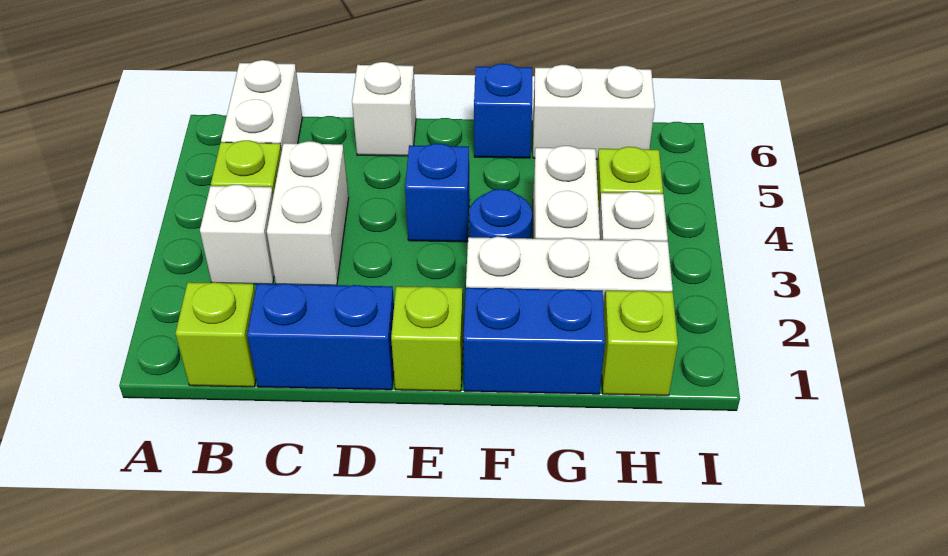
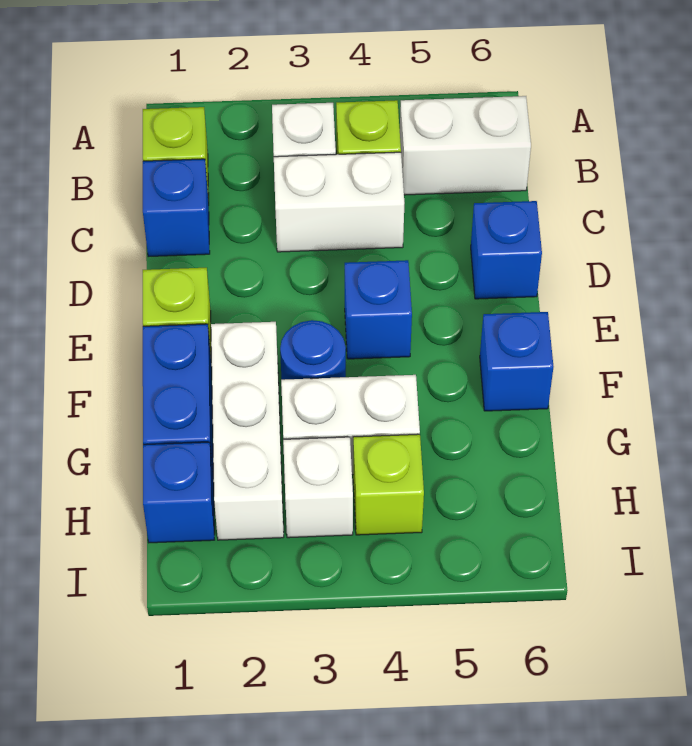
blue 1x2 brick [247,284,394,390] -> blue 1x1 brick [143,159,210,257]
white 1x1 brick [352,62,416,156] -> blue 1x1 brick [471,201,542,299]
white 1x2 brick [533,65,655,159] -> none
lime 1x1 brick [602,290,678,396] -> blue 1x1 brick [143,442,214,543]

